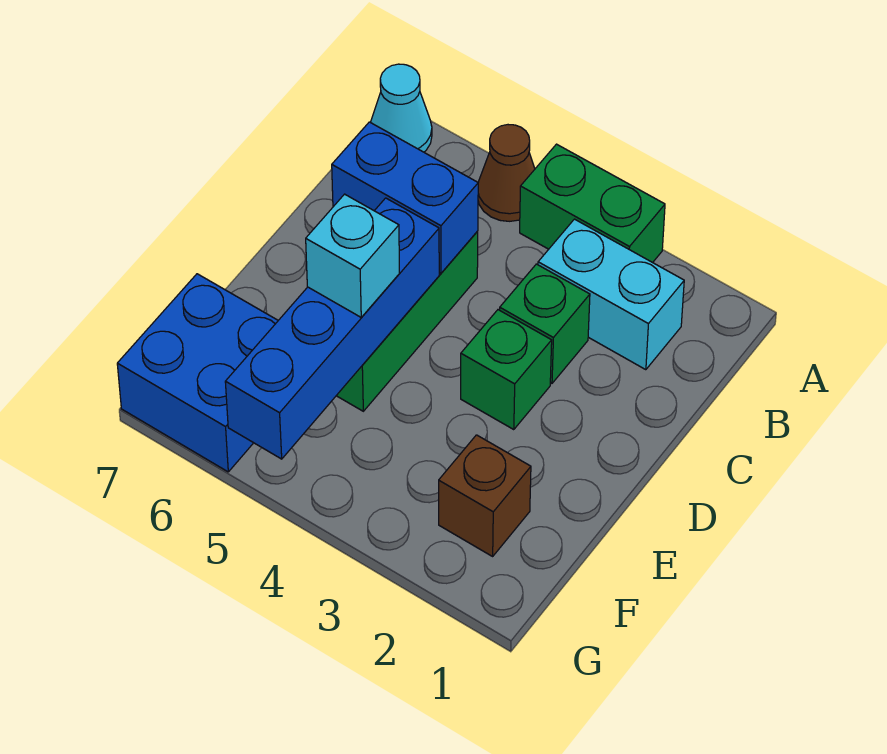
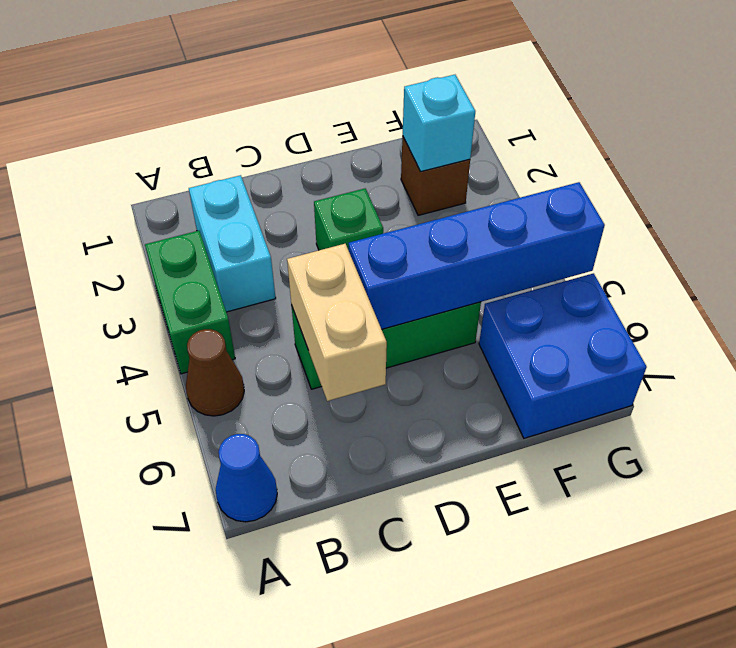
cyan 1x1 cone [371,64,432,152] -> blue 1x1 cone [216,434,277,522]
green 1x1 brick [500,264,590,383] -> none
blue 1x2 brick [332,122,478,273] -> tan 1x2 brick [287,244,387,401]
cyan 1x1 brick [306,194,399,317] -> cyan 1x1 brick moved to [403,75,475,171]

